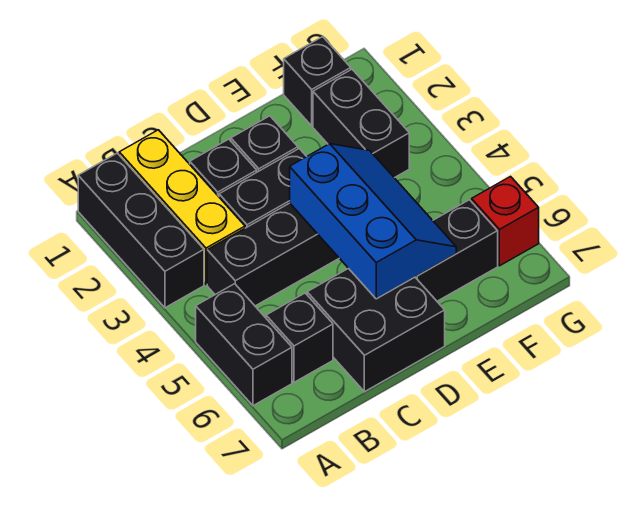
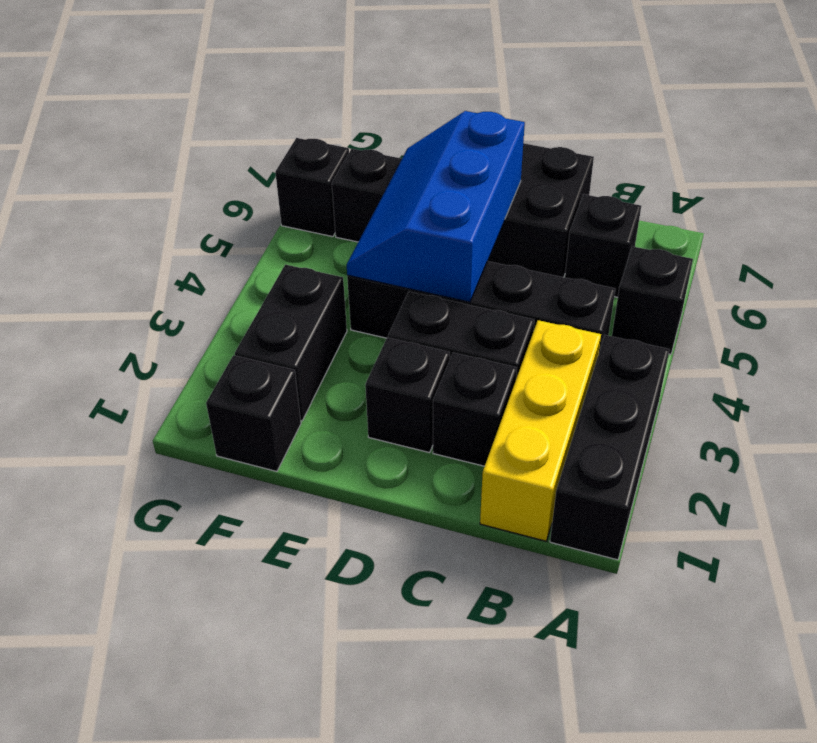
black 1x2 brick [196,284,292,406] -> black 1x1 brick [612,246,693,354]
red 1x1 brick [472,177,539,266] -> black 1x1 brick [275,138,349,237]

